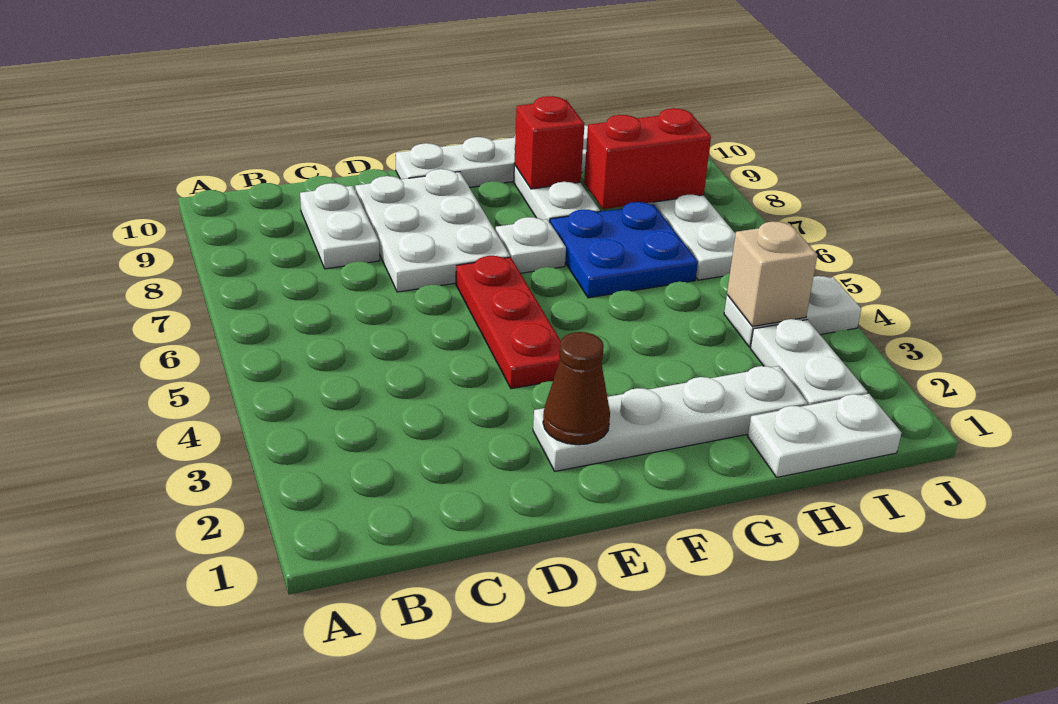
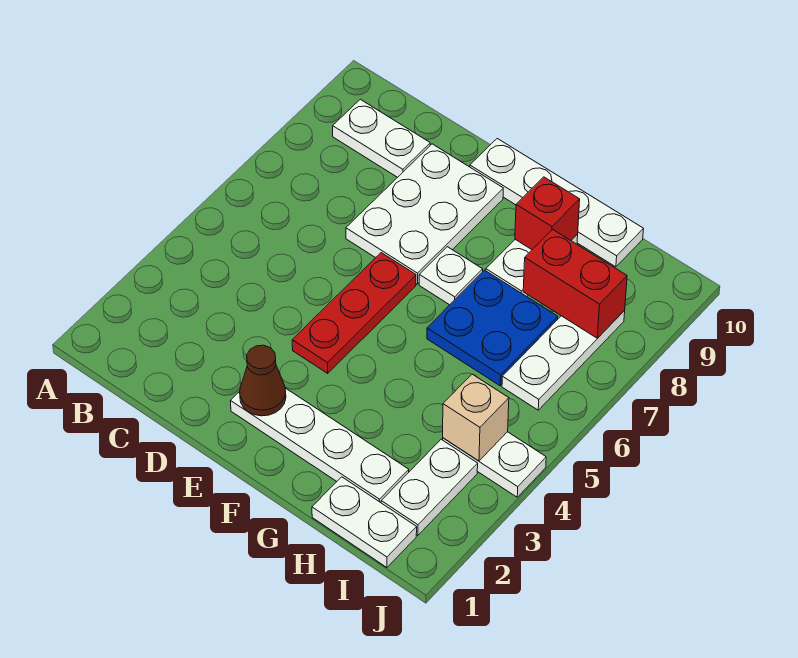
white 1x2 plate [300,183,380,269] -> white 1x2 plate turned to [333,99,430,177]

